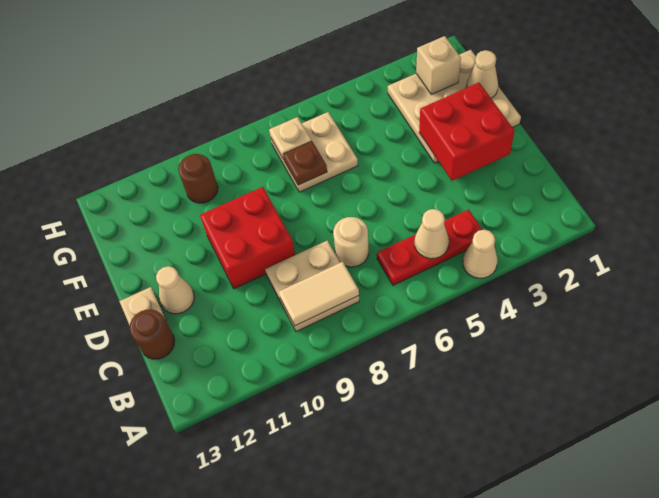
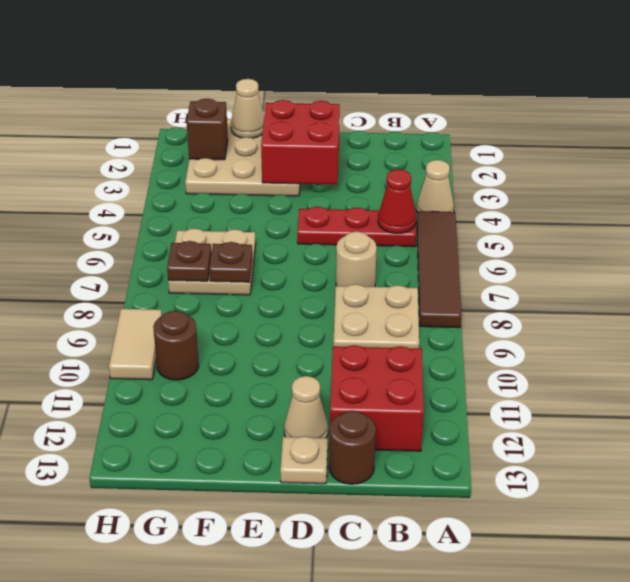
none -> brown 1x4 tile [417,211,462,328]
red 1x3 plate [377,209,482,285] -> red 1x3 plate turned to [297,207,416,247]
tan 1x1 cone [415,209,449,259] -> red 1x1 cone [378,169,416,234]
tan 1x2 tile [279,262,359,326] -> tan 1x2 tile moved to [109,309,162,380]
red 2x2 brick [200,187,295,289] -> red 2x2 brick moved to [330,345,424,451]
tan 1x1 brick [416,36,461,94] -> brown 1x1 brick [187,99,228,160]
tan 1x1 plate [269,117,312,160] -> brown 1x1 plate [167,241,211,281]

